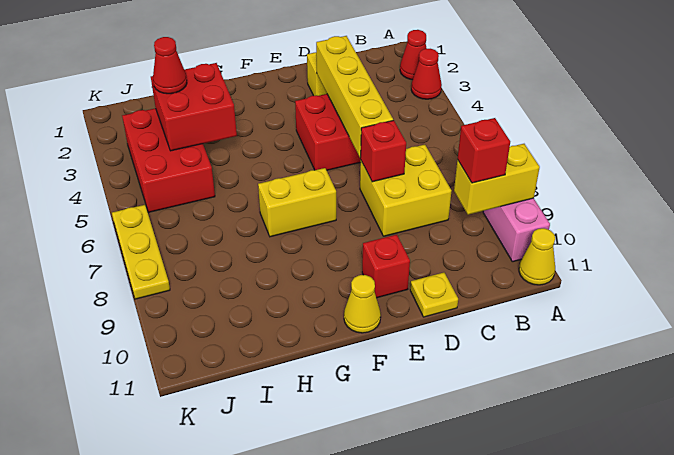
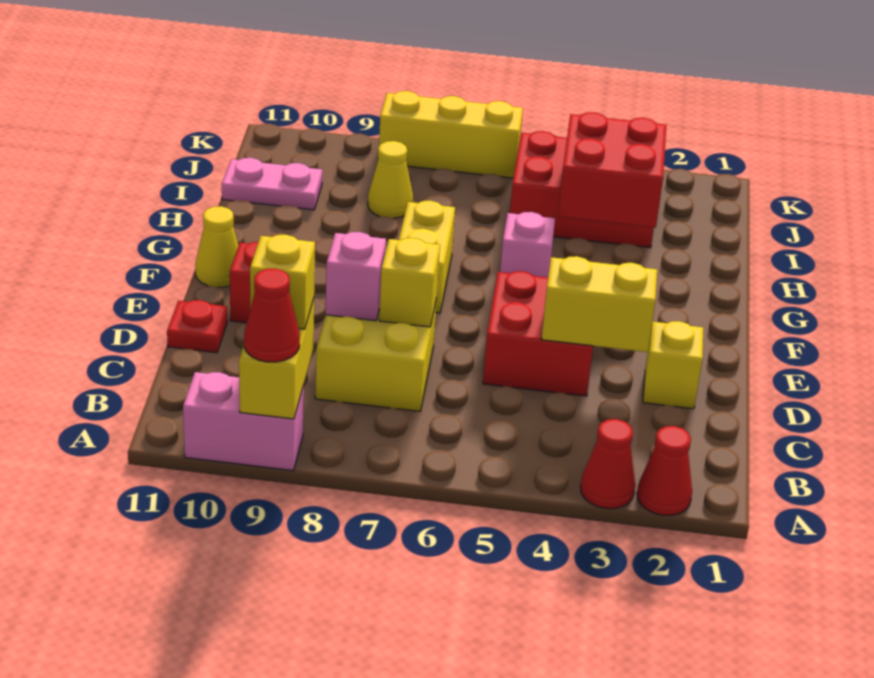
yellow 1x1 cone [519,228,555,285] -> yellow 1x1 cone moved to [368,141,413,218]
red 1x1 brick [457,118,510,183] -> yellow 1x1 brick [250,235,315,329]
yellow 1x4 brick [316,36,393,158] -> yellow 1x2 brick [541,256,657,352]
red 1x1 brick [361,120,406,182] -> yellow 1x1 brick [379,238,440,327]
none -> pink 1x1 brick [325,232,386,321]
yellow 1x1 plate [410,272,458,317] -> red 1x1 plate [167,300,227,353]
none -> pink 1x1 brick [500,212,555,278]
red 1x1 cone [153,37,187,94] -> red 1x1 cone moved to [244,269,300,362]
none -> pink 1x2 plate [222,158,322,210]
yellow 1x3 plate [112,205,170,299] -> yellow 1x3 brick [379,91,523,178]

